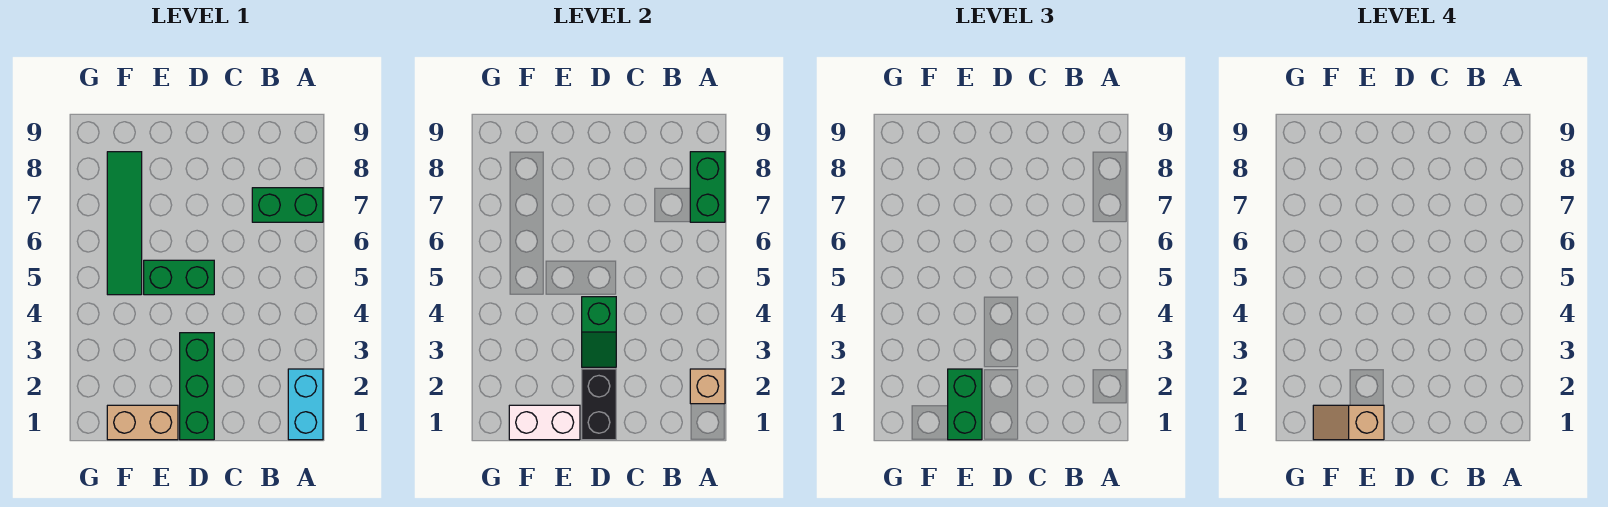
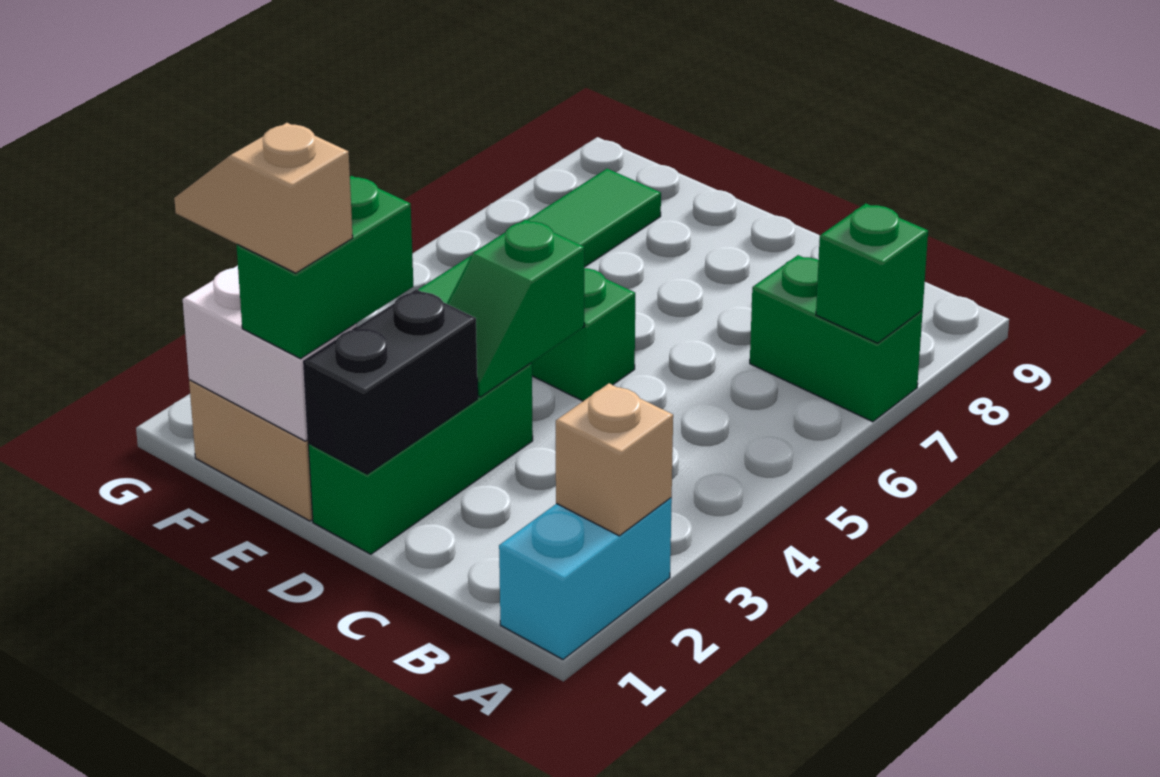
green 1x2 brick [690,152,725,222] -> green 1x1 brick [816,203,928,343]

